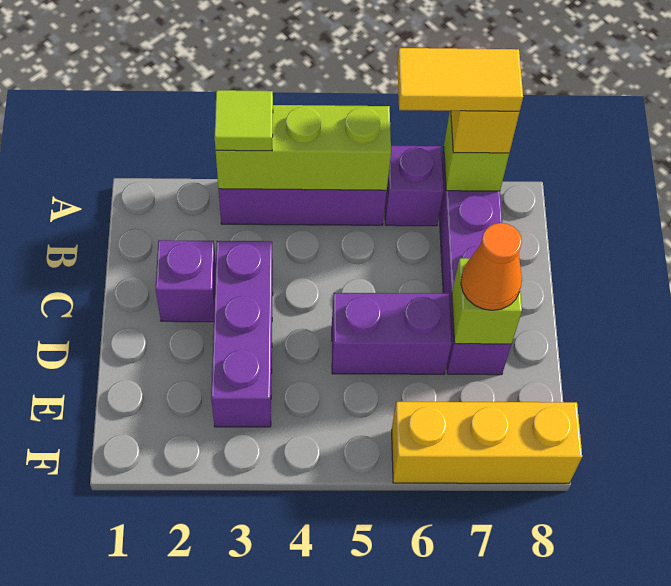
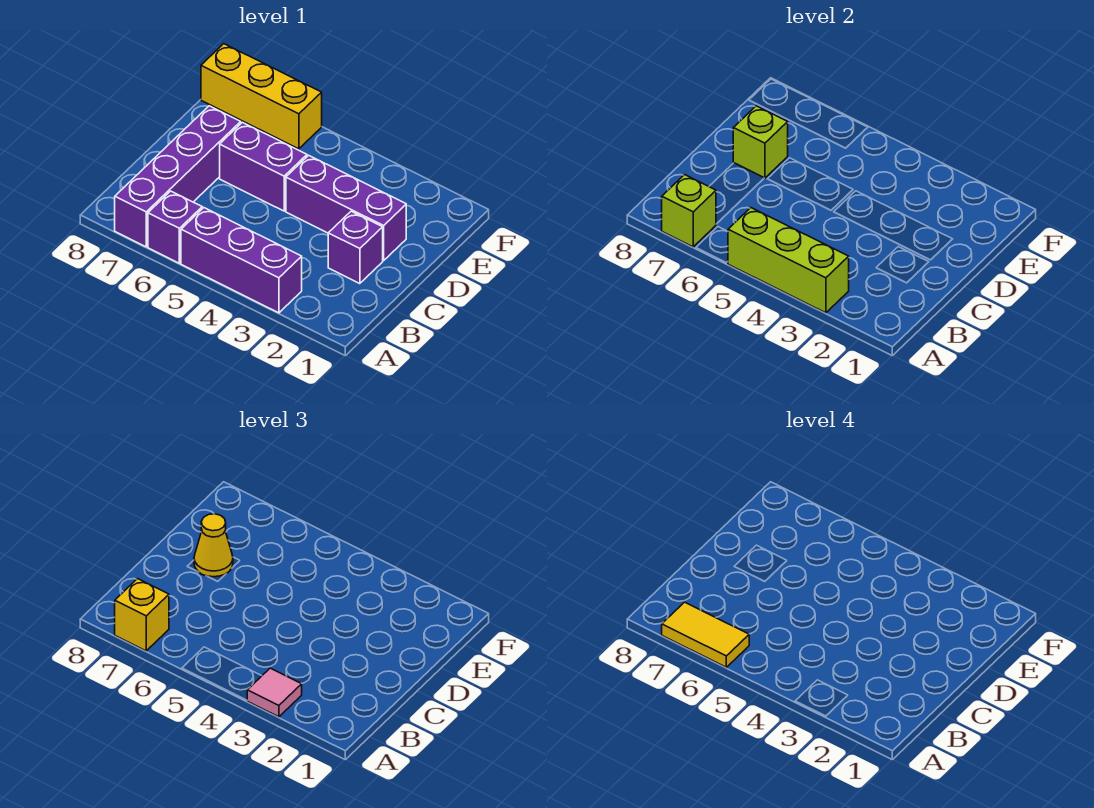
lime 1x1 tile [215,90,273,151] -> pink 1x1 tile [247,668,302,717]
purple 1x3 brick [211,241,273,427] -> purple 1x3 brick turned to [286,155,406,261]
orange 1x1 cone [461,223,522,310] -> yellow 1x1 cone [194,514,233,577]

